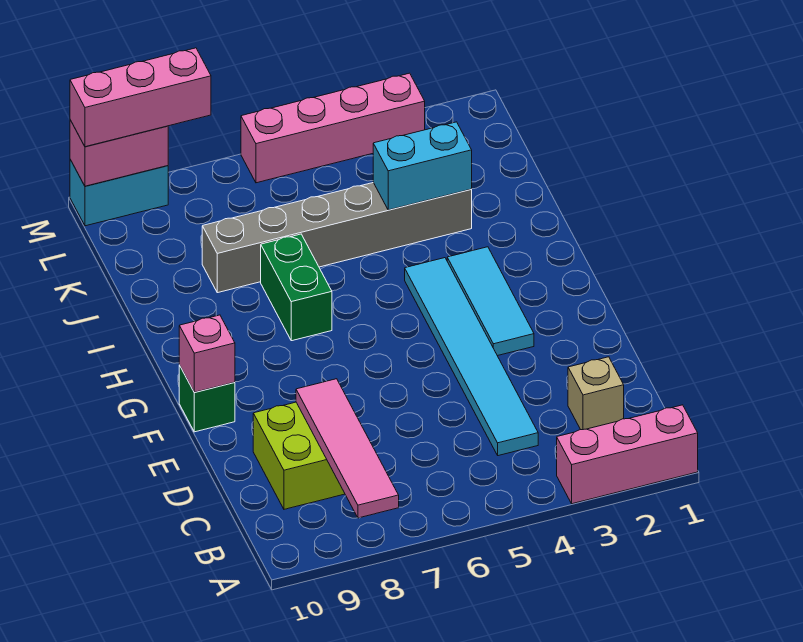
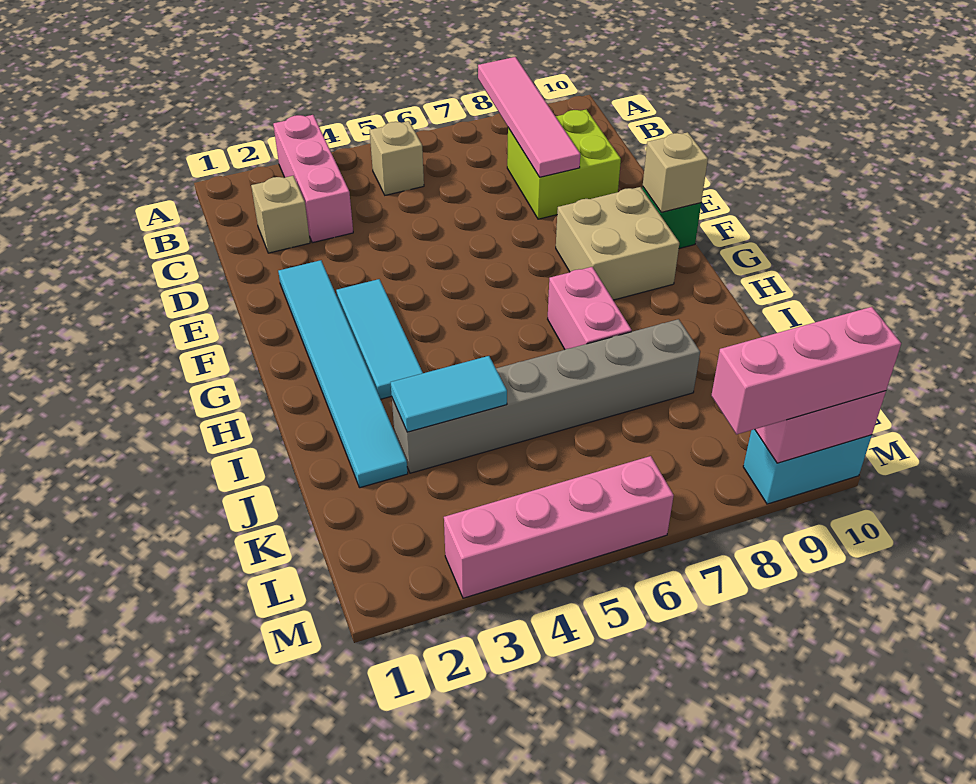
pink 1x3 brick [557,405,698,504] -> pink 1x3 brick turned to [273,115,353,243]
none -> tan 1x1 brick [370,121,424,195]
cyan 1x6 tile [405,258,538,456] -> cyan 1x6 tile moved to [278,260,408,488]
none -> tan 2x2 brick [556,187,679,300]
pink 1x1 brick [179,315,235,392] -> tan 1x1 brick [643,132,708,212]
green 1x2 brick [261,234,332,341] -> pink 1x2 brick [548,267,632,349]
cyan 1x2 brick [373,122,472,210] -> cyan 1x2 tile [391,356,507,432]

